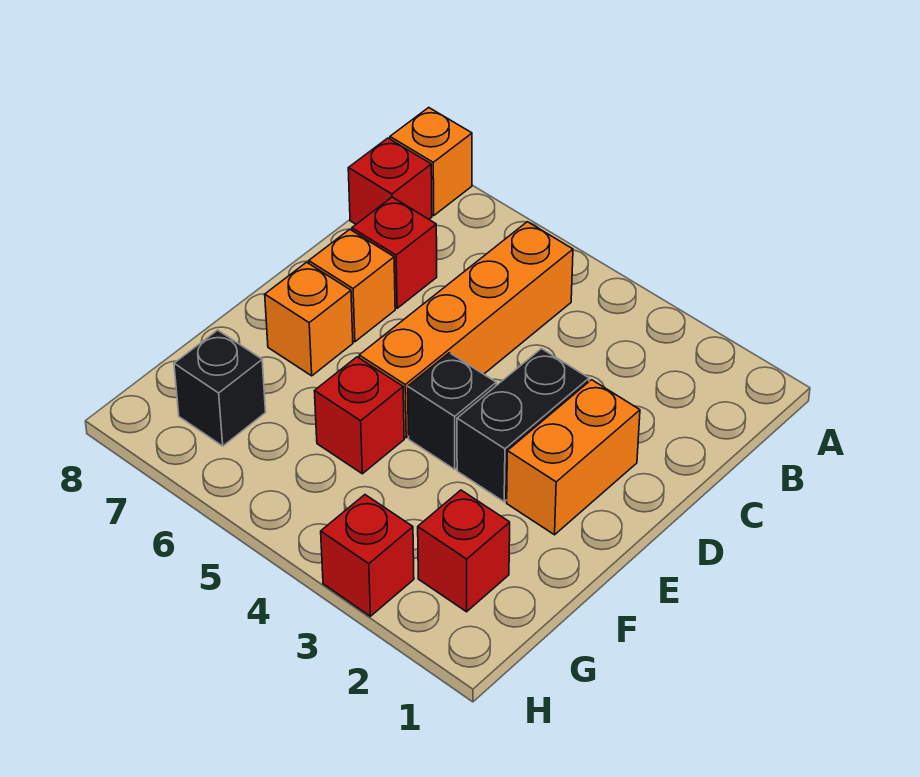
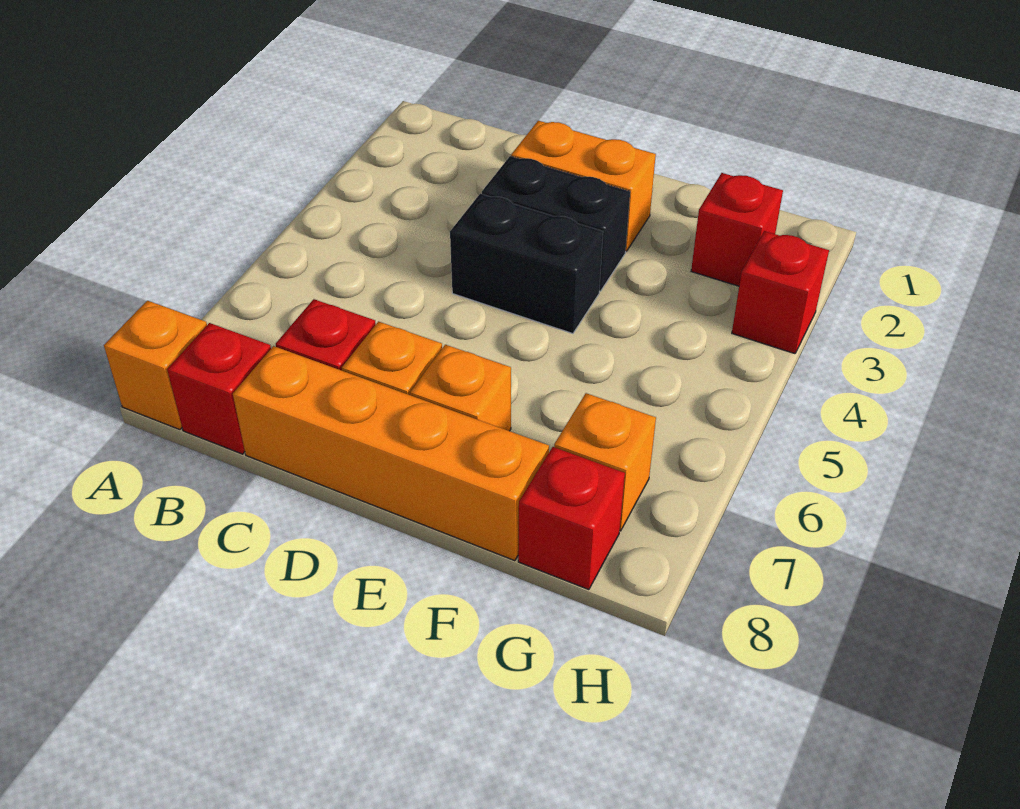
orange 1x4 brick [359,222,573,438] -> orange 1x4 brick moved to [233,346,549,561]
black 1x1 brick [408,353,496,469] -> black 1x2 brick [450,194,603,334]
red 1x1 brick [315,357,404,474] -> red 1x1 brick moved to [518,447,625,590]
black 1x1 brick [174,330,266,446] -> orange 1x1 brick [554,393,656,531]

